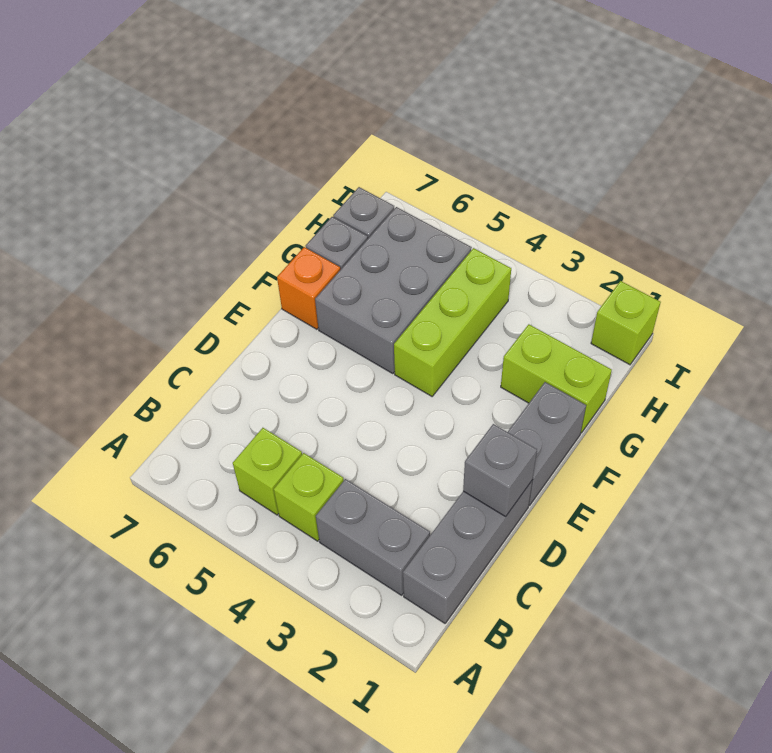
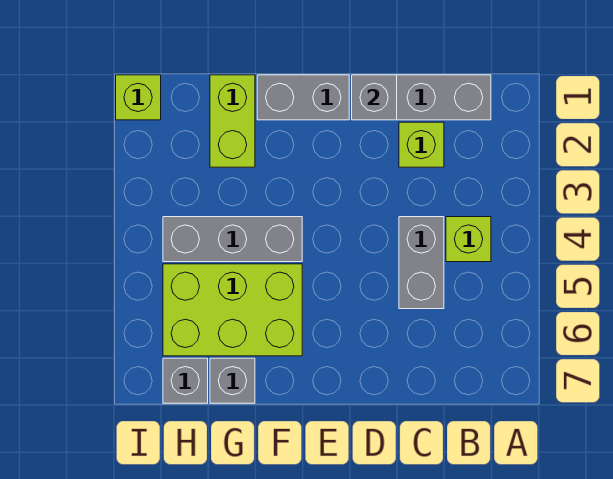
grey 1x2 brick [316,479,430,595] -> grey 1x2 brick moved to [399,217,444,309]
lime 1x1 brick [233,428,302,515] -> lime 1x1 brick moved to [399,122,444,167]
lime 1x3 brick [394,248,511,396] -> grey 1x3 brick [163,217,302,262]
grey 2x3 brick [315,207,472,374] -> lime 2x3 brick [163,264,302,356]
orange 1x1 brick [277,247,340,329] -> none

